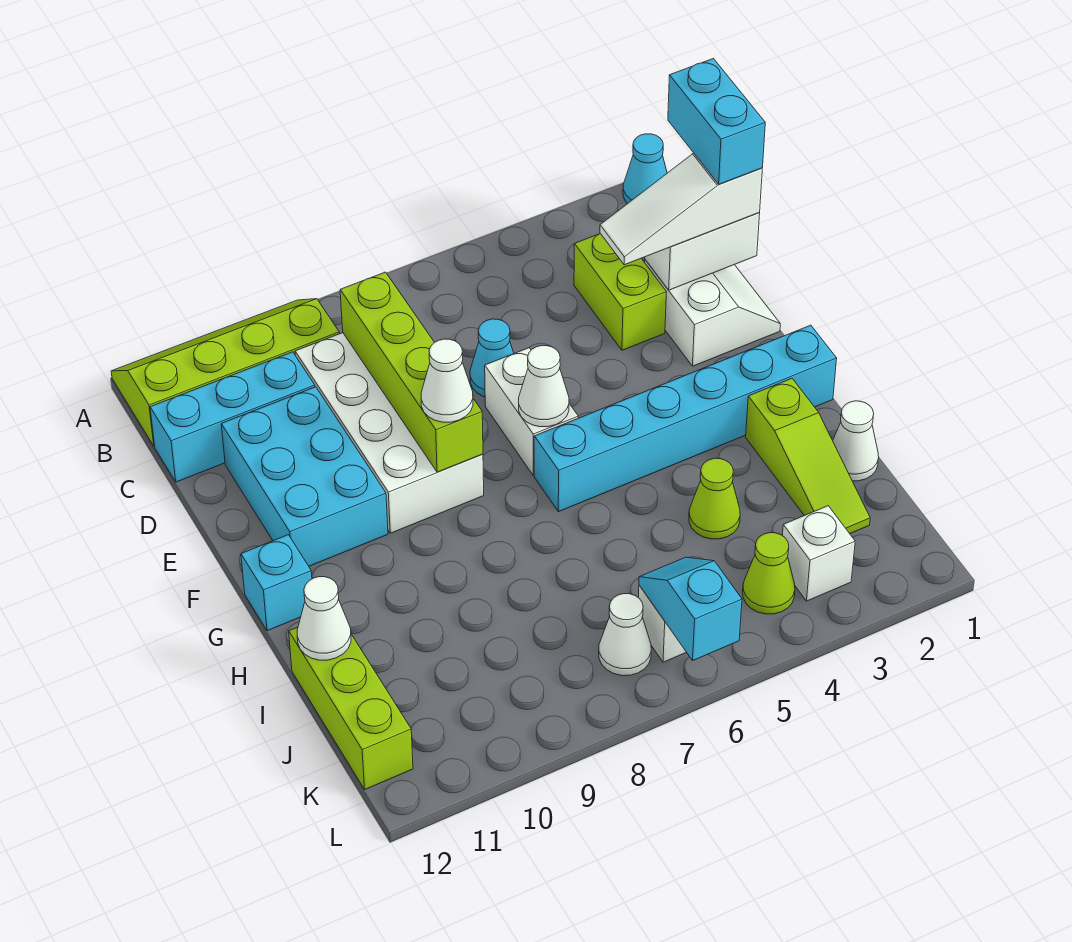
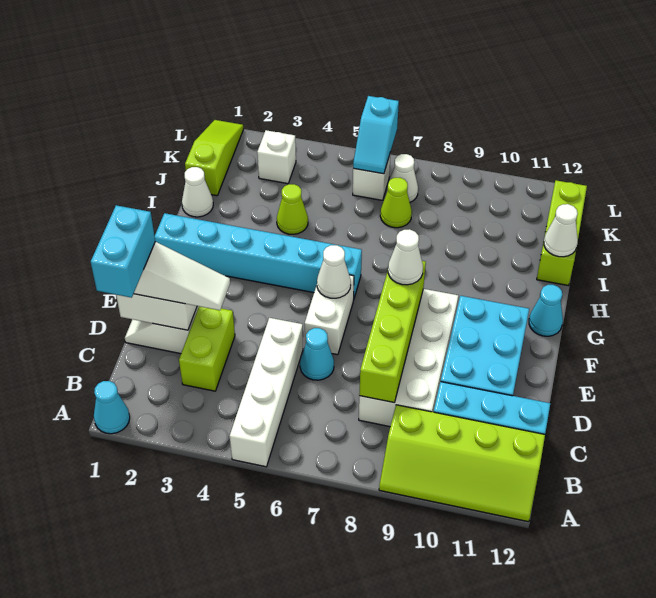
none -> white 1x4 brick [230,318,303,467]
cyan 1x1 brick [241,535,312,631] -> cyan 1x1 cone [529,285,563,336]
lime 1x3 slope [746,378,870,534] -> lime 1x3 slope moved to [185,120,243,196]
lime 1x1 cone [743,533,795,614] -> lime 1x1 cone moved to [380,178,412,228]

